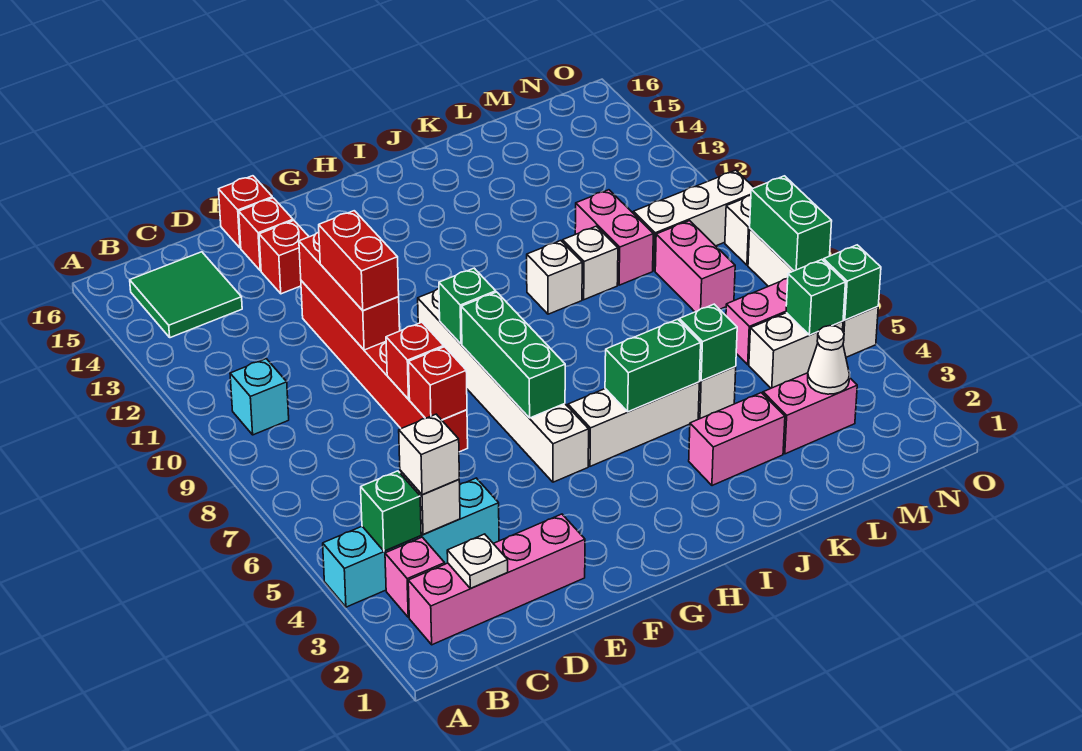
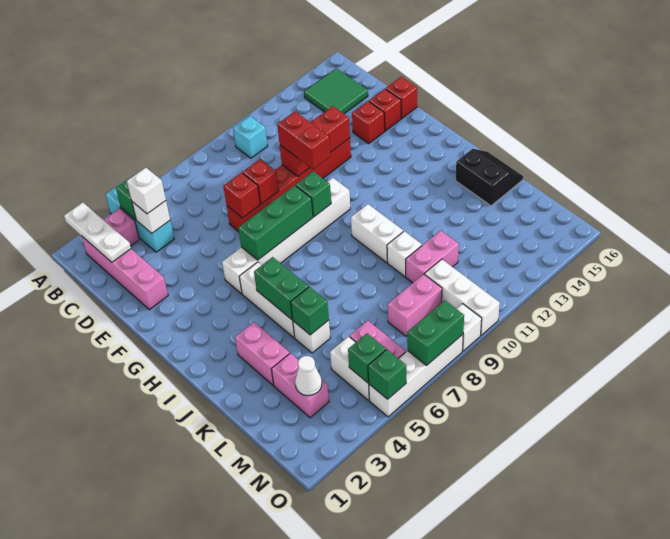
cyan 1x4 brick [323,478,499,607] -> cyan 1x3 brick [105,181,174,252]
white 1x1 plate [447,534,508,588] -> white 1x3 plate [64,202,131,262]
red 1x2 brick [319,211,399,310] -> red 1x2 brick turned to [277,111,331,169]
white 1x1 brick [527,241,582,314] -> white 1x2 brick [351,204,403,263]
none -> black 2x2 slope [456,149,523,206]

